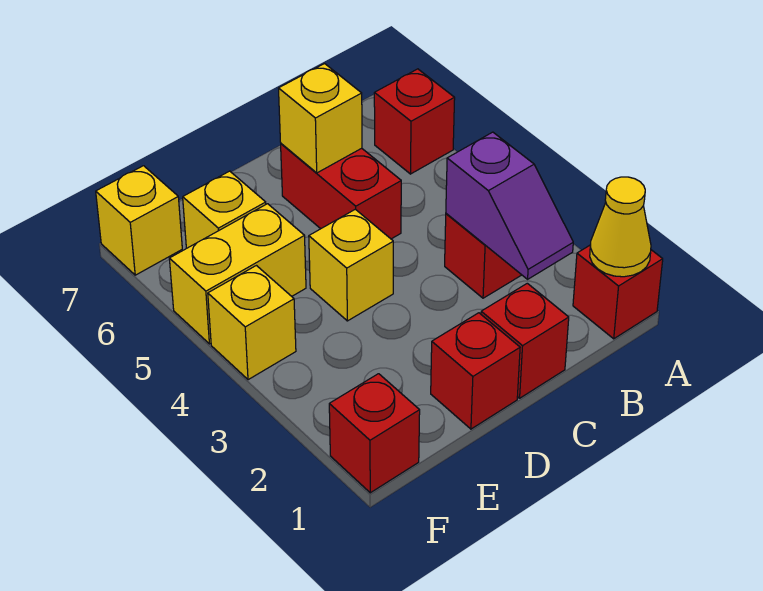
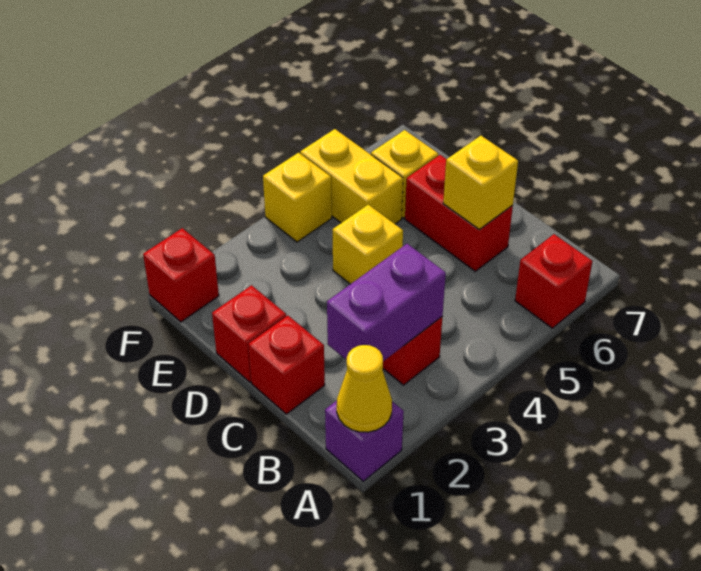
red 1x1 brick [573,245,663,339] -> purple 1x1 brick [325,401,404,481]
purple 1x2 slope [446,132,573,279] -> purple 1x2 brick [327,244,446,361]
red 1x2 brick [281,144,401,239] -> red 1x2 brick turned to [405,155,513,271]
yellow 1x1 brick [96,166,182,275] -> none

